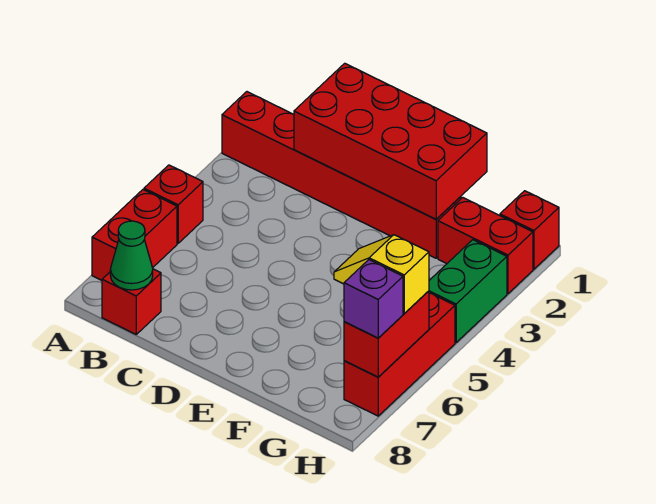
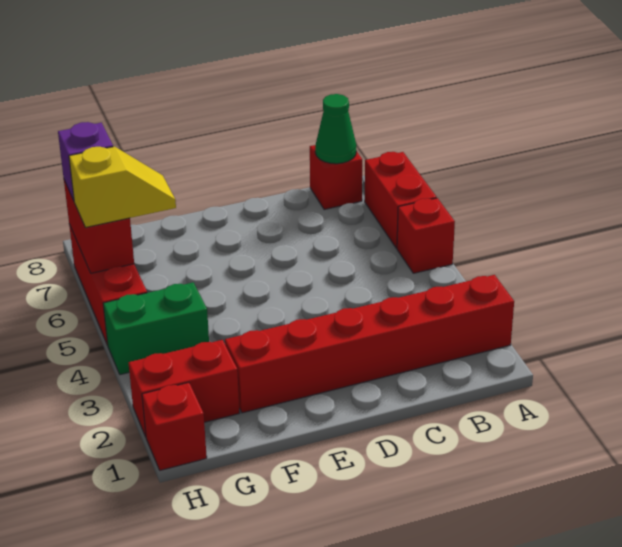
red 2x4 brick [294,63,487,219] -> none
green 1x2 brick [429,240,507,342] -> green 1x2 brick turned to [103,282,209,375]

